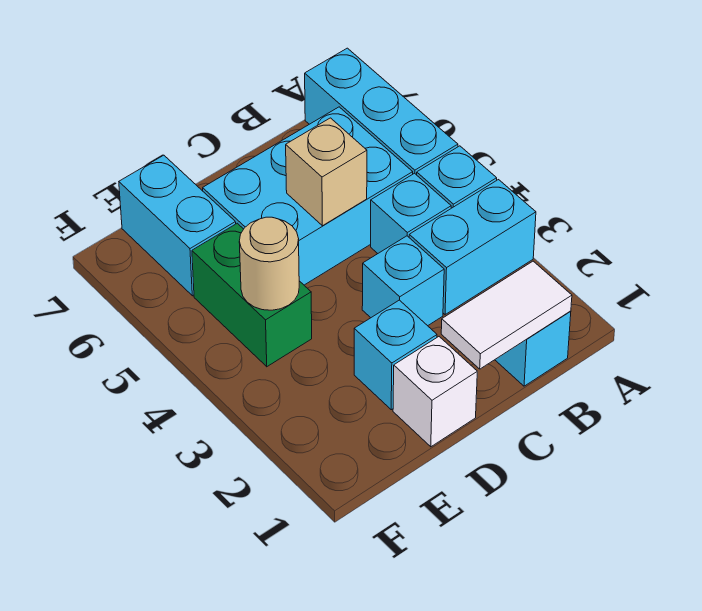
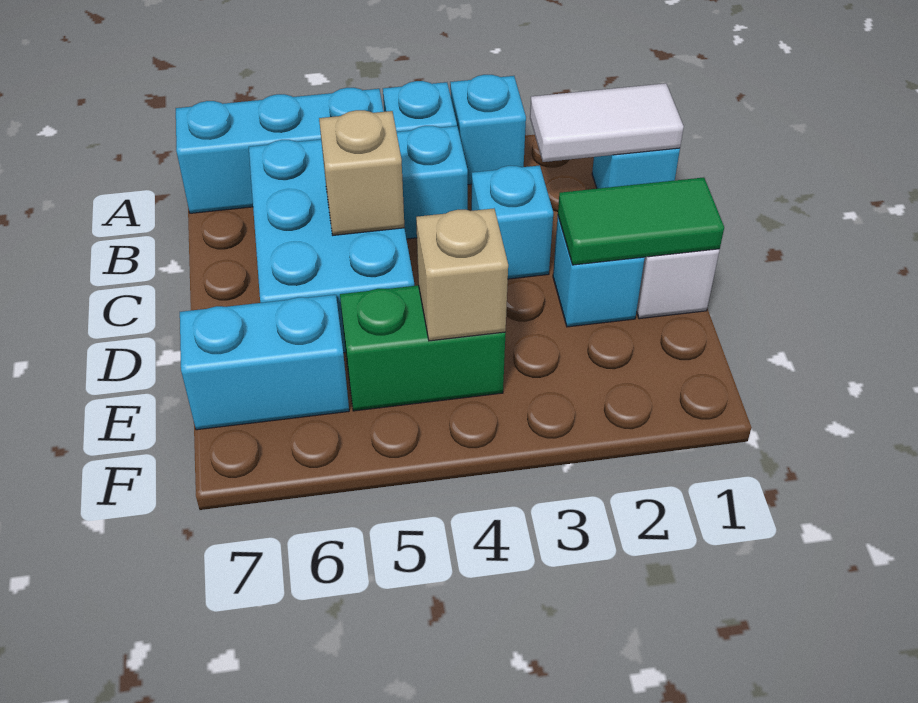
cyan 1x2 brick [409,180,536,315] -> cyan 1x1 brick [450,75,526,185]
white 1x2 tile [441,261,572,369] -> white 1x2 tile turned to [530,83,684,162]
none -> green 1x2 tile [558,178,724,265]
tan 1x1 round brick [239,217,299,310] -> tan 1x1 brick [416,209,508,341]

